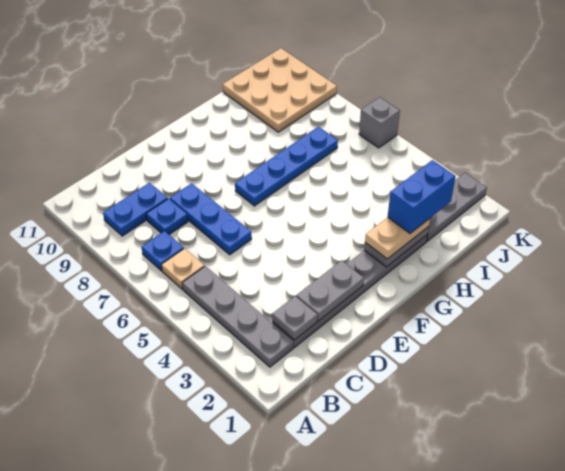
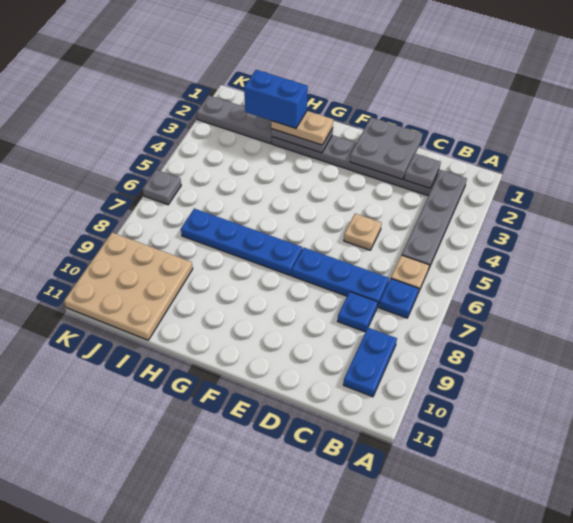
blue 1x2 plate [103,183,168,236] -> blue 1x2 plate turned to [343,328,397,397]
grey 1x2 plate [296,260,364,321] -> grey 2x2 plate [350,118,423,179]
none -> tan 1x1 plate [344,213,382,250]
blue 1x3 plate [170,183,252,255] -> blue 1x3 plate turned to [292,248,389,307]
grey 1x1 brick [359,97,400,148] -> grey 1x1 plate [143,170,181,205]

